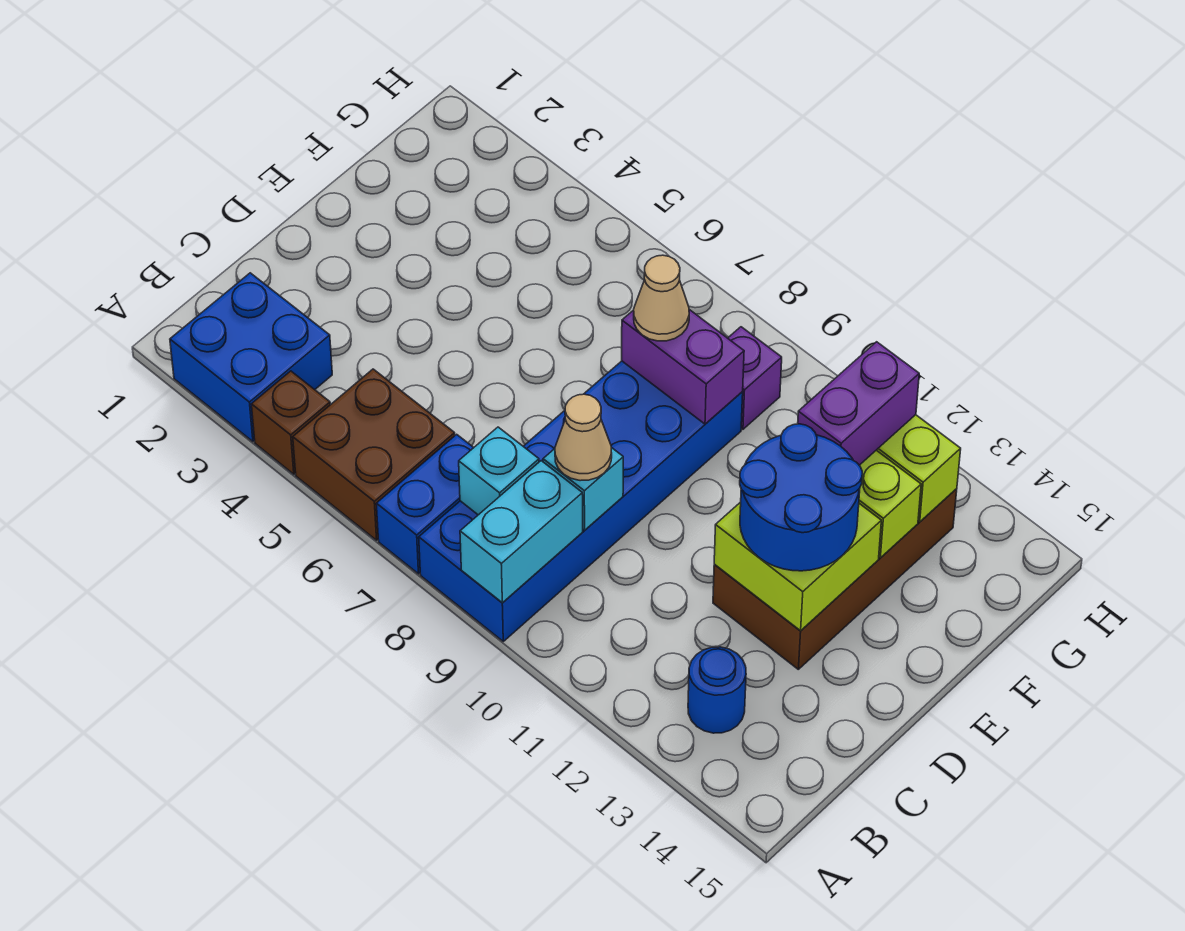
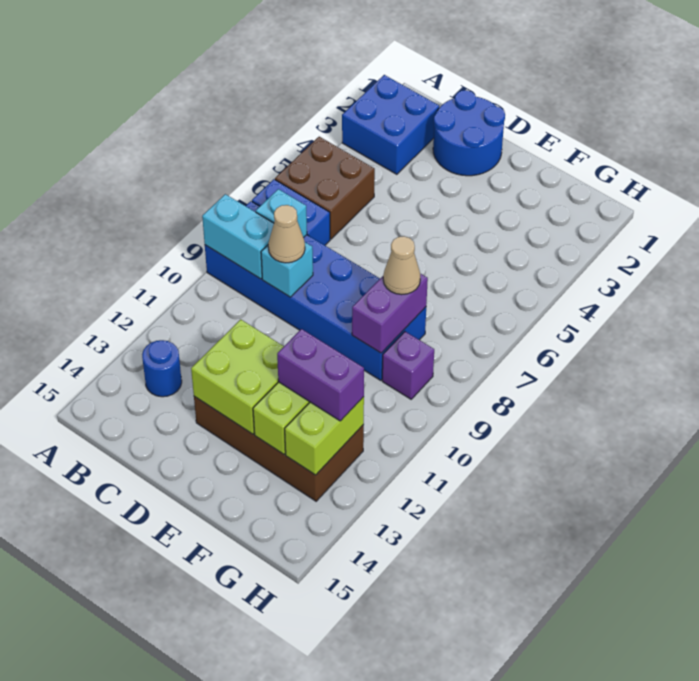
brown 1x1 brick [251,371,330,474] -> none
blue 2x2 round brick [740,424,862,571] -> blue 2x2 round brick moved to [433,90,505,176]

